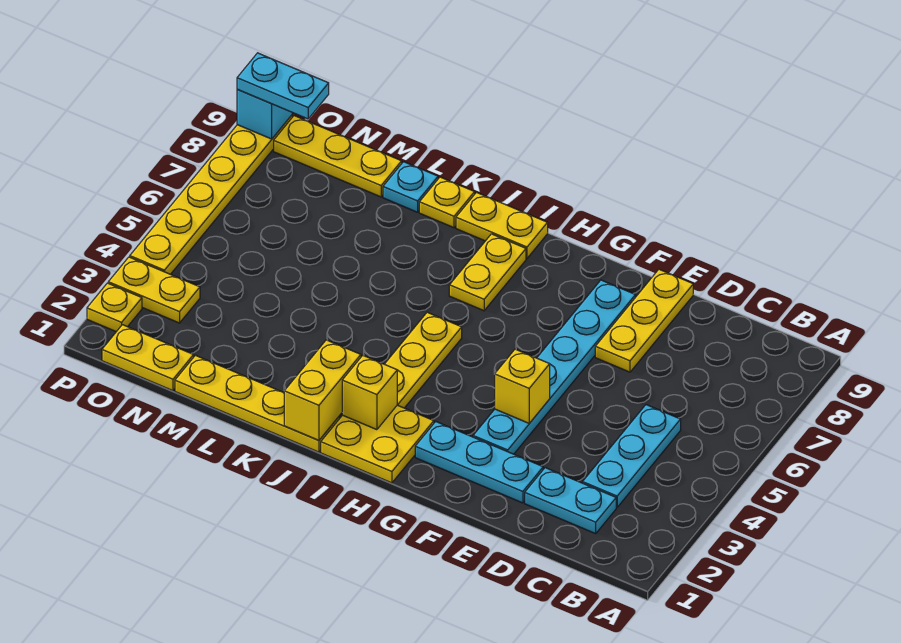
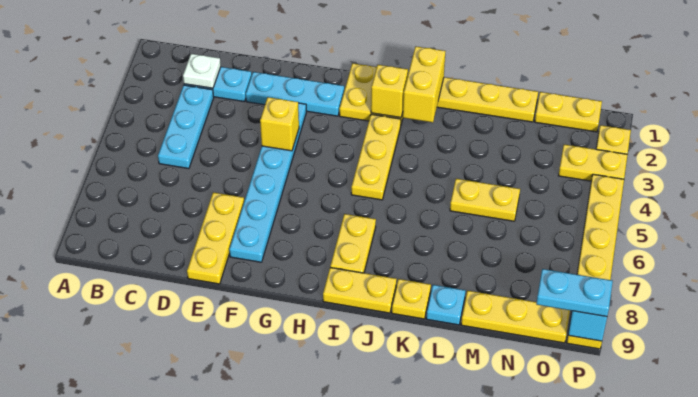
none -> white 1x1 plate [183,54,221,88]
none -> yellow 1x2 plate [450,179,520,221]

